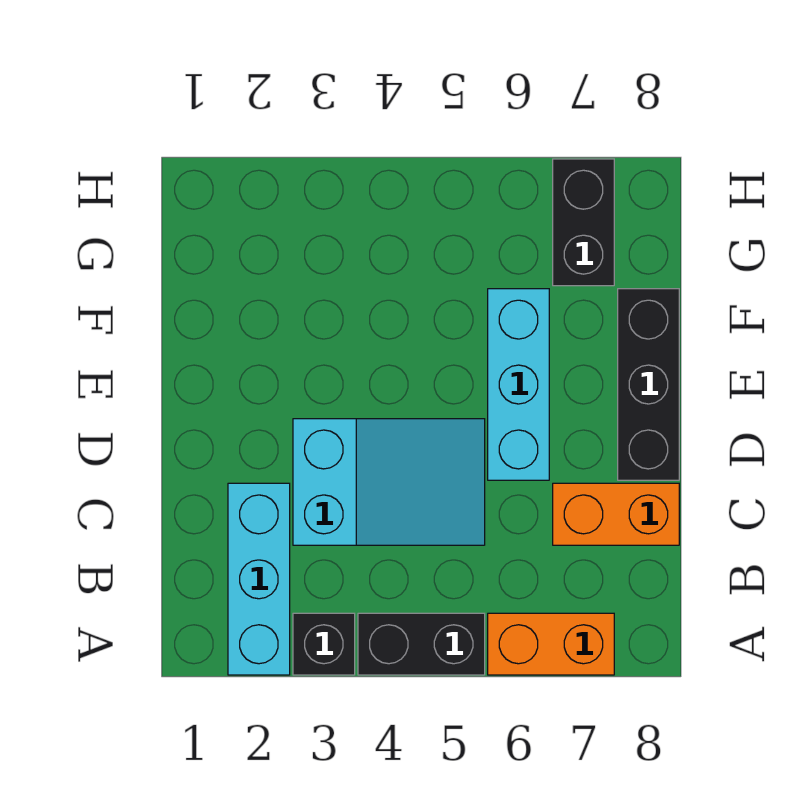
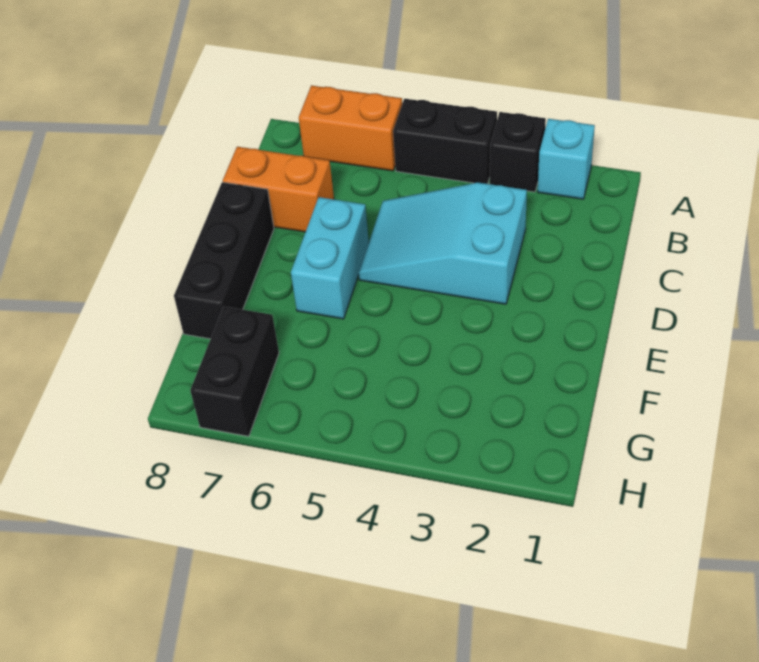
cyan 1x3 brick [228,483,290,675] -> cyan 1x1 brick [538,119,595,199]
cyan 1x3 brick [488,289,549,480] -> cyan 1x2 brick [291,197,369,319]

